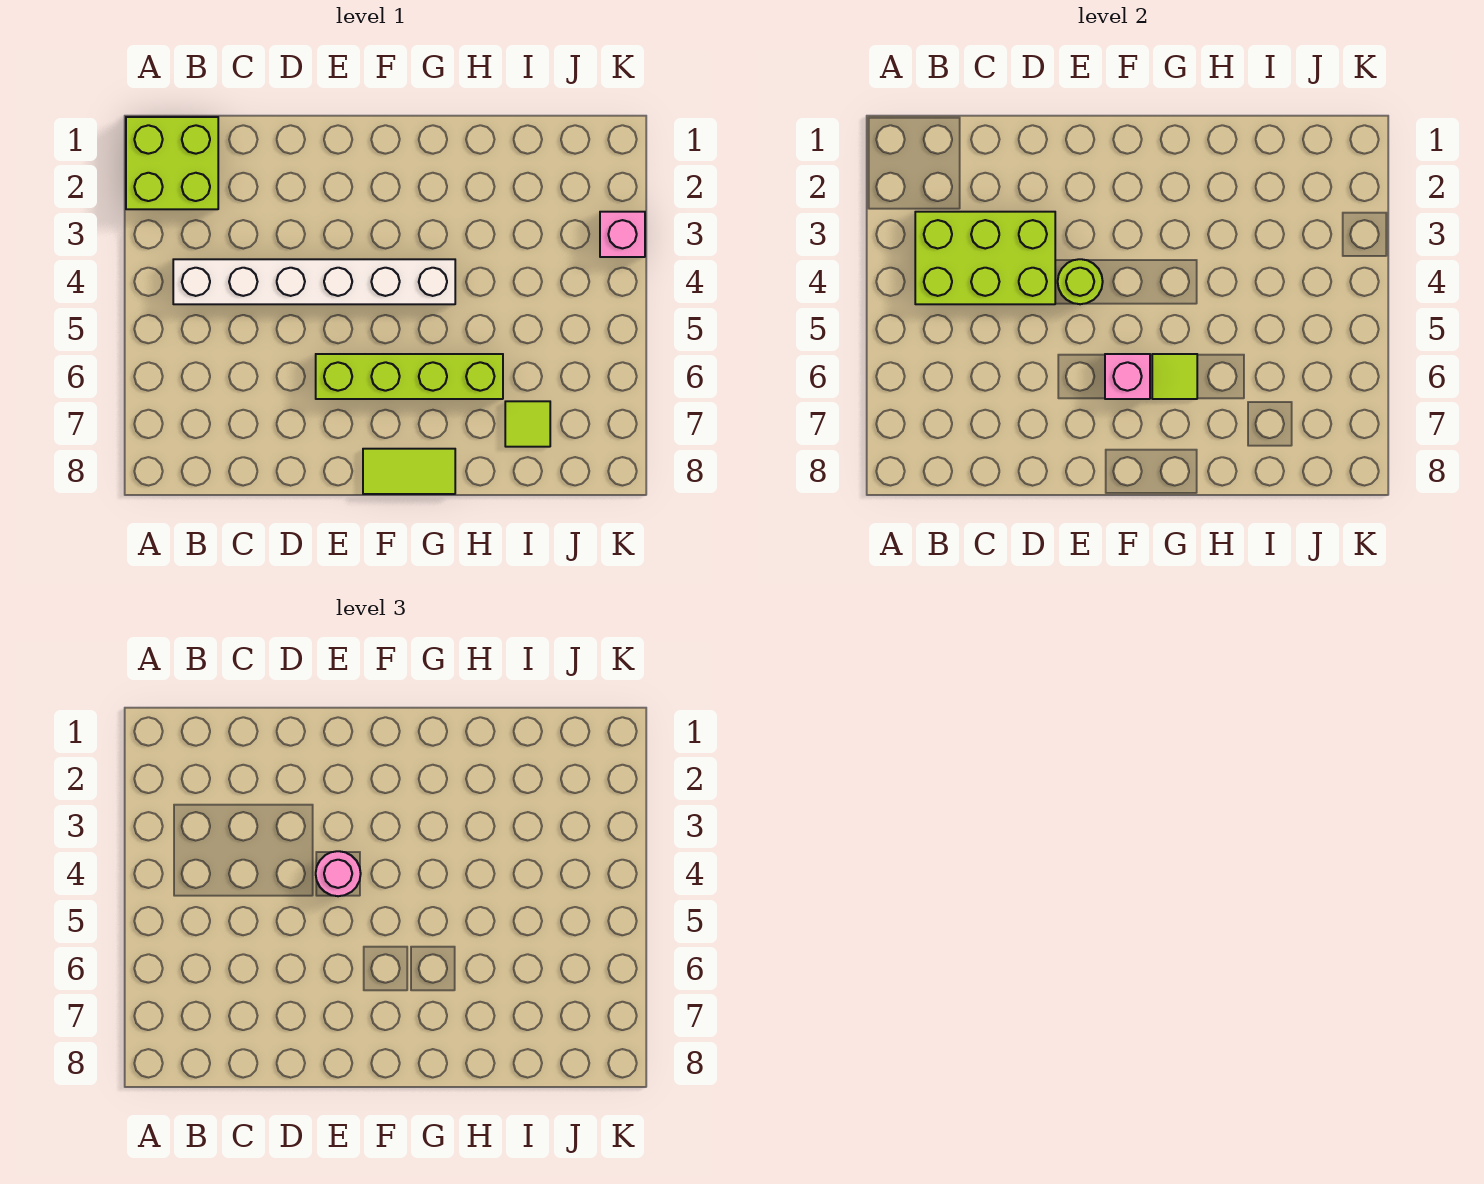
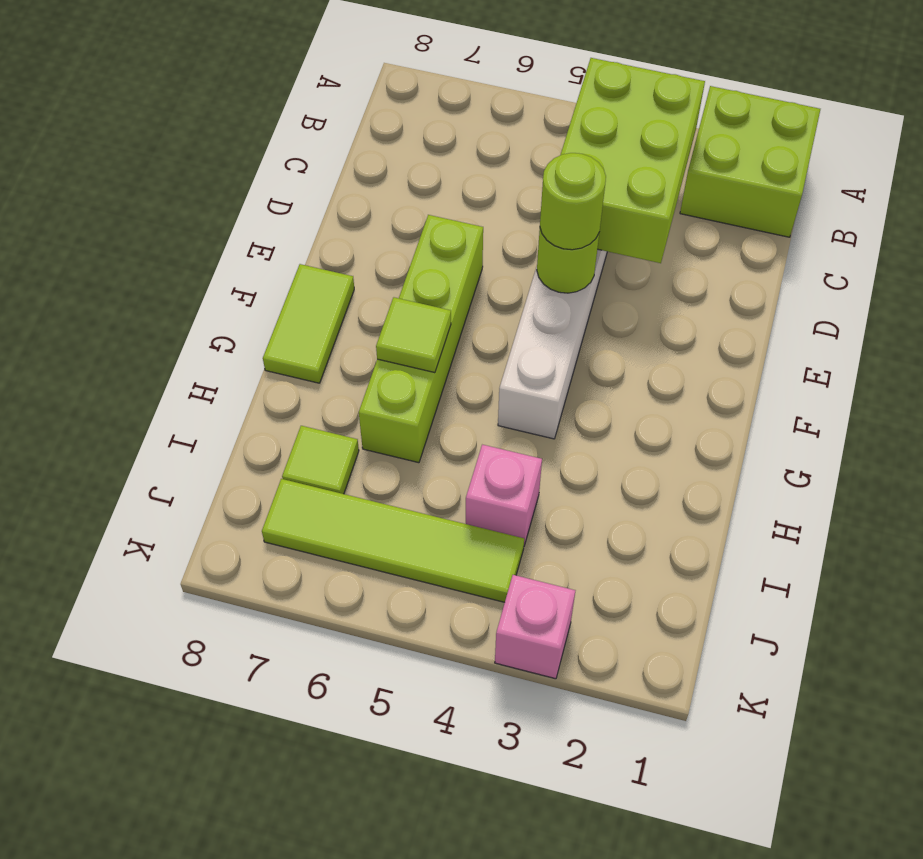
pink 1x1 round brick [316,851,361,896] -> lime 1x1 round brick [540,153,606,250]
pink 1x1 brick [1105,354,1150,399] -> pink 1x1 brick moved to [466,445,542,546]
none -> lime 1x4 tile [262,479,524,602]

